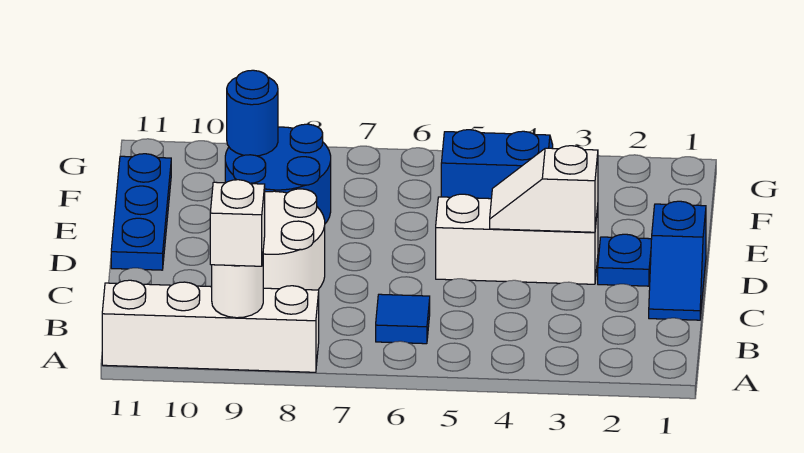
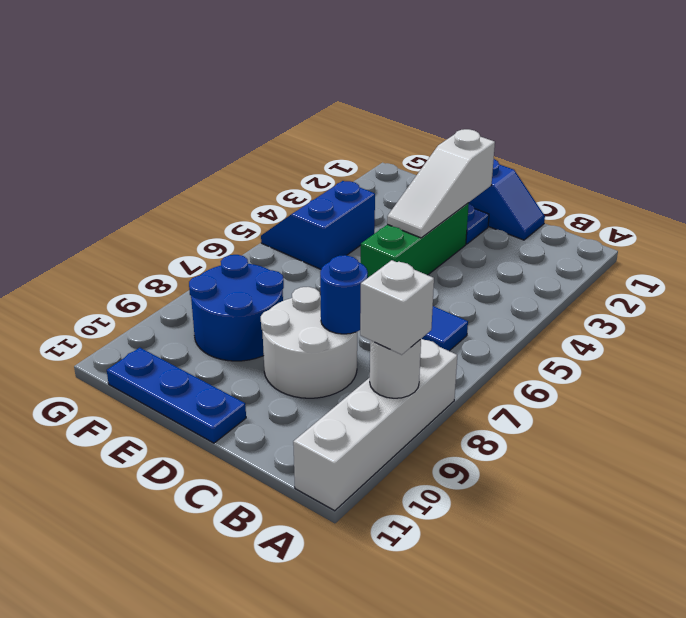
white 1x3 brick [436,194,598,284] -> green 1x3 brick [361,203,469,277]
white 1x2 slope [490,146,598,232] -> white 1x3 slope [387,129,495,238]
blue 1x1 round brick [227,70,278,156] -> blue 1x1 round brick moved to [320,255,368,334]

